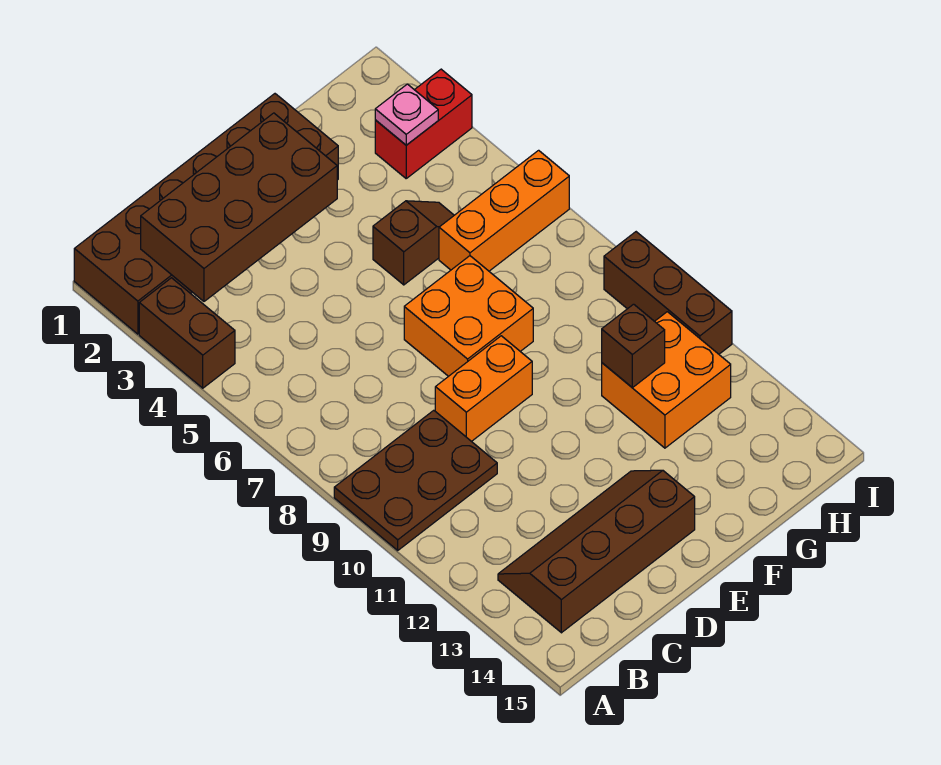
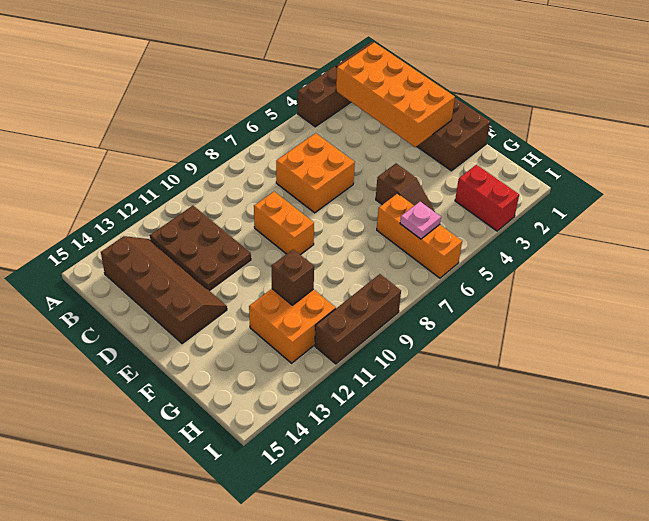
brown 2x3 plate [334,410,497,550] -> brown 2x3 plate moved to [150,206,251,291]
brown 2x4 brick [141,113,337,301] -> orange 2x4 brick [336,42,455,147]
orange 2x2 brick [404,256,533,376] -> orange 2x2 brick moved to [276,133,355,213]
pink 1x1 plate [375,84,438,145] -> pink 1x1 plate moved to [400,202,441,239]

